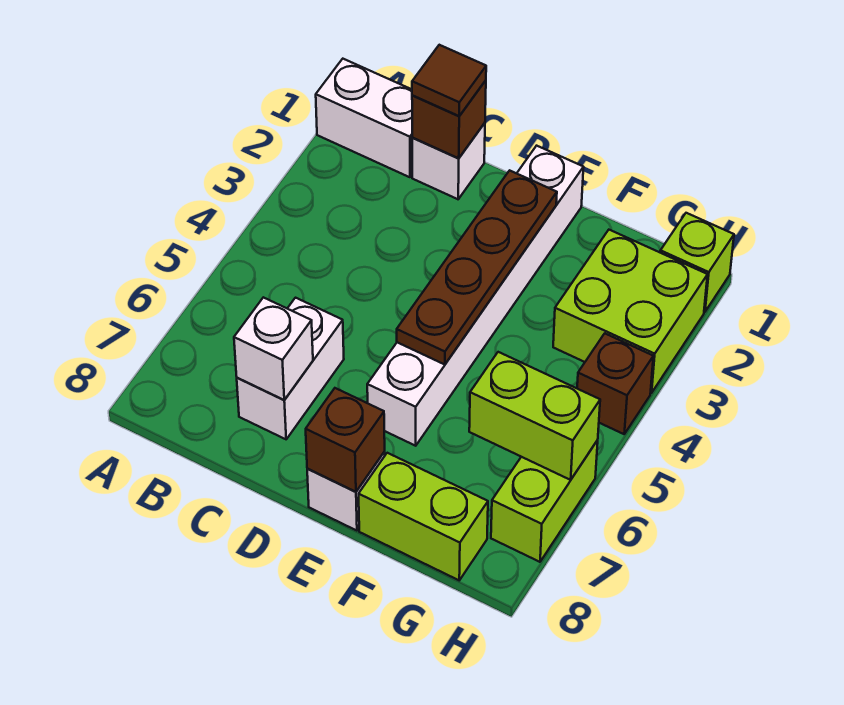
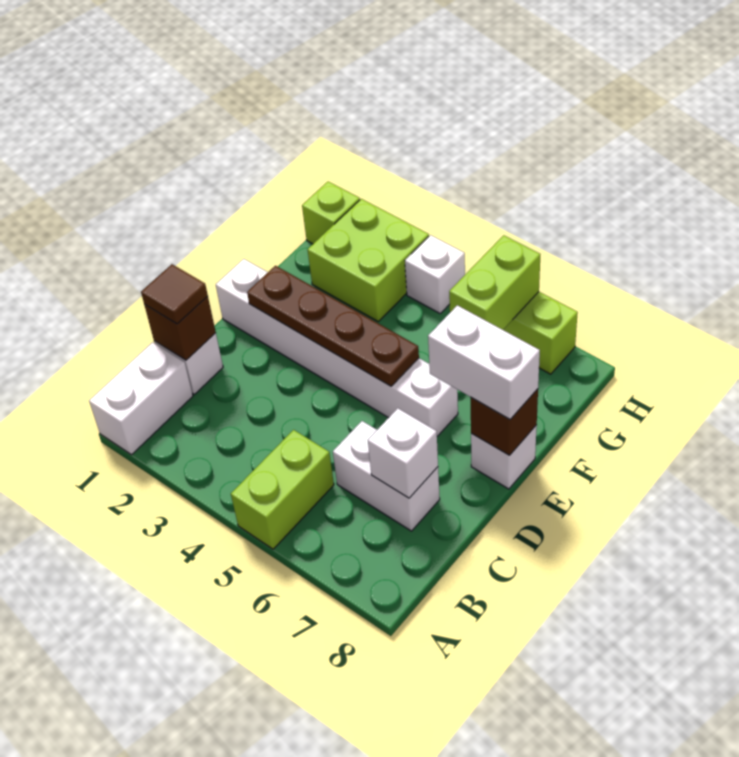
none -> white 1x2 brick [428,305,540,419]
lime 1x2 brick [359,453,488,580] -> lime 1x2 brick moved to [231,430,334,549]
brown 1x1 brick [577,334,653,434] -> white 1x1 brick [405,235,465,313]

